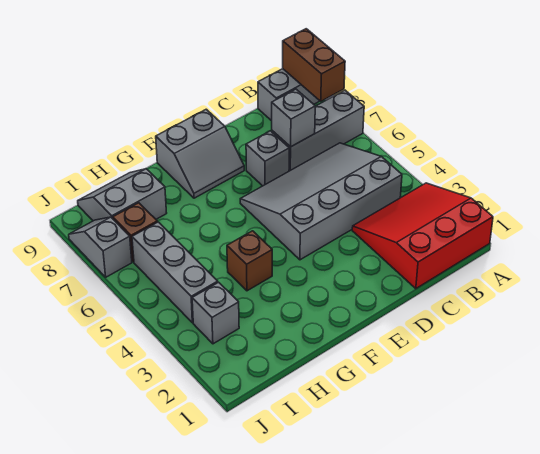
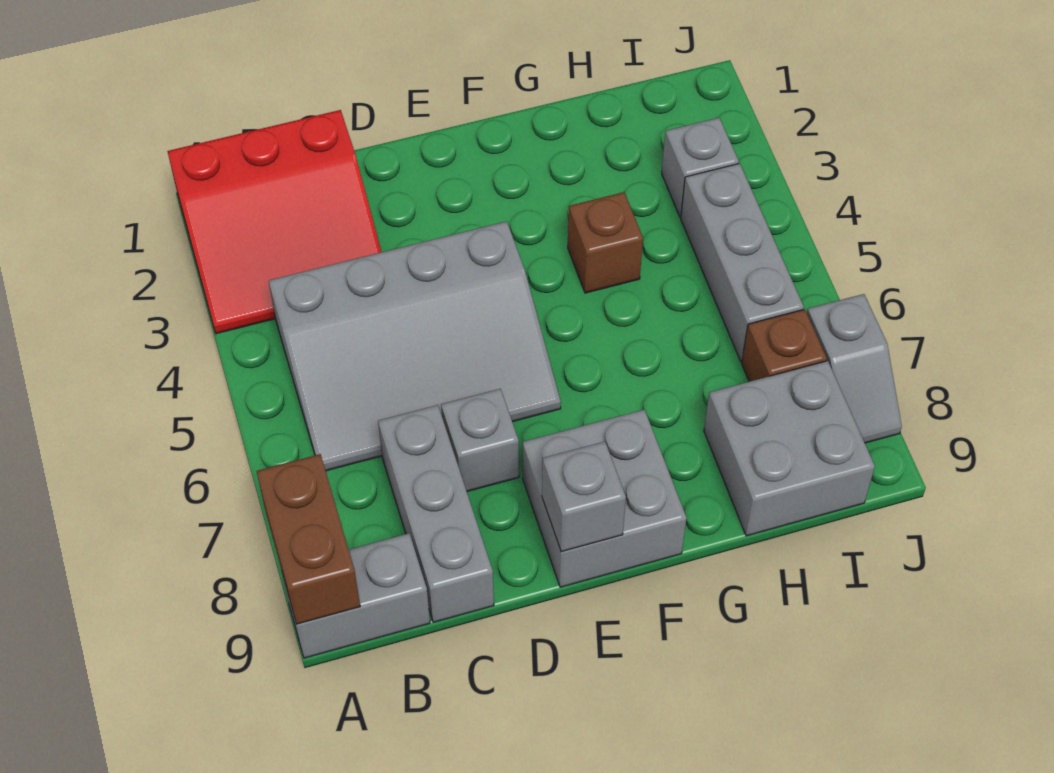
grey 1x3 brick [272,90,364,171] -> grey 1x3 brick turned to [378,405,494,622]
grey 1x1 brick [272,89,315,147] -> grey 1x1 brick moved to [542,442,626,552]
grey 2x2 slope [156,109,244,198] -> grey 2x2 brick [523,410,687,587]
grey 2x2 slope [78,169,167,221] -> grey 2x2 brick [704,361,875,536]

